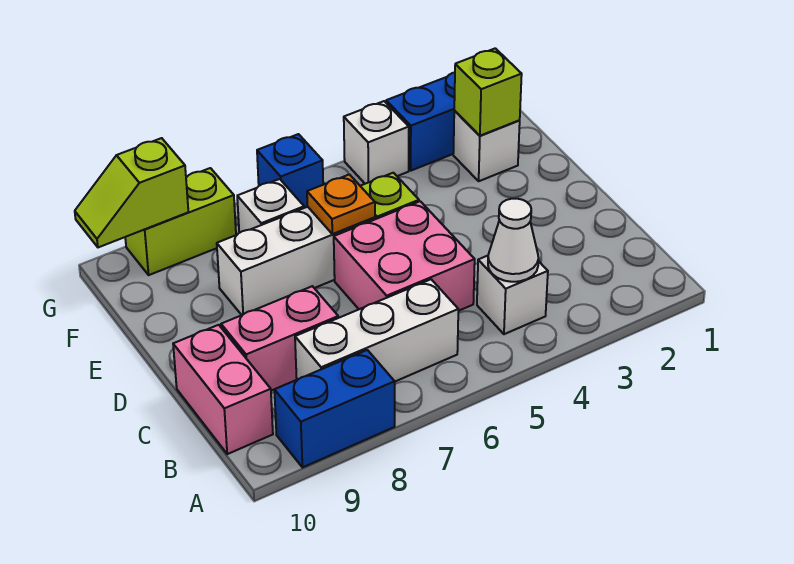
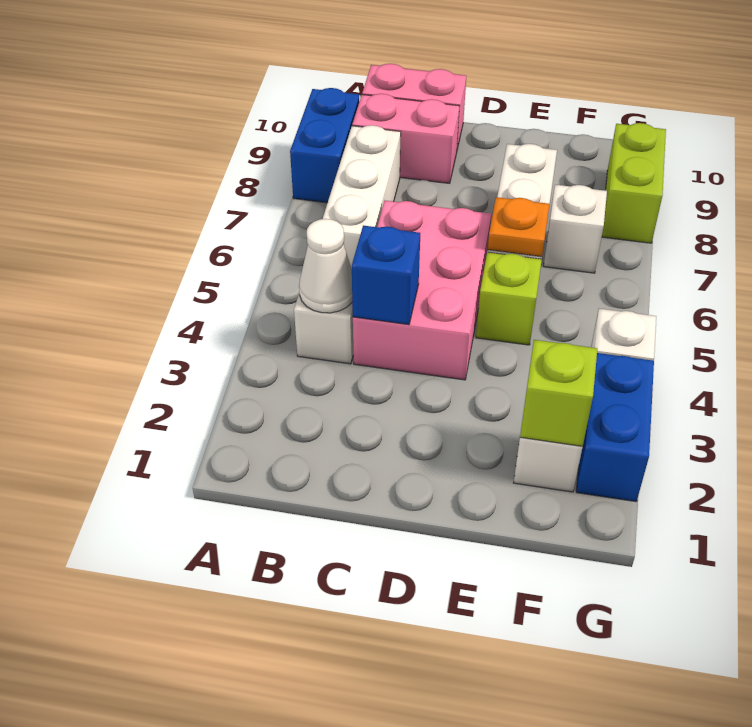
pink 2x2 brick [334,201,475,311] -> pink 2x3 brick [353,201,491,380]
pink 1x2 brick [221,286,338,391] -> pink 1x2 brick turned to [352,94,459,183]
blue 1x1 brick [257,134,323,208] -> blue 1x1 brick moved to [352,226,420,325]
lime 1x2 slope [75,138,188,247] -> none

